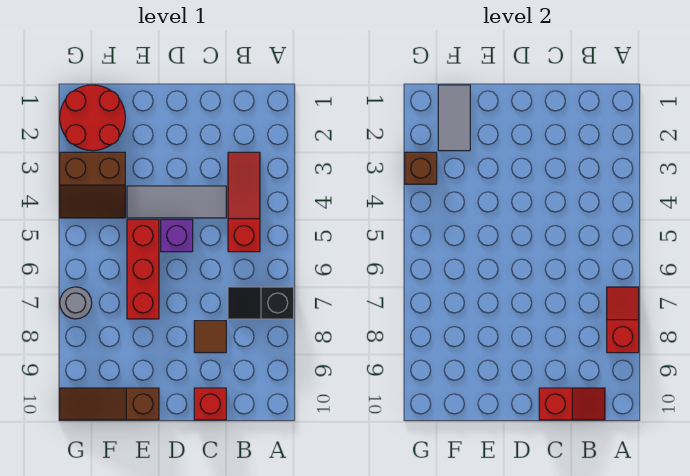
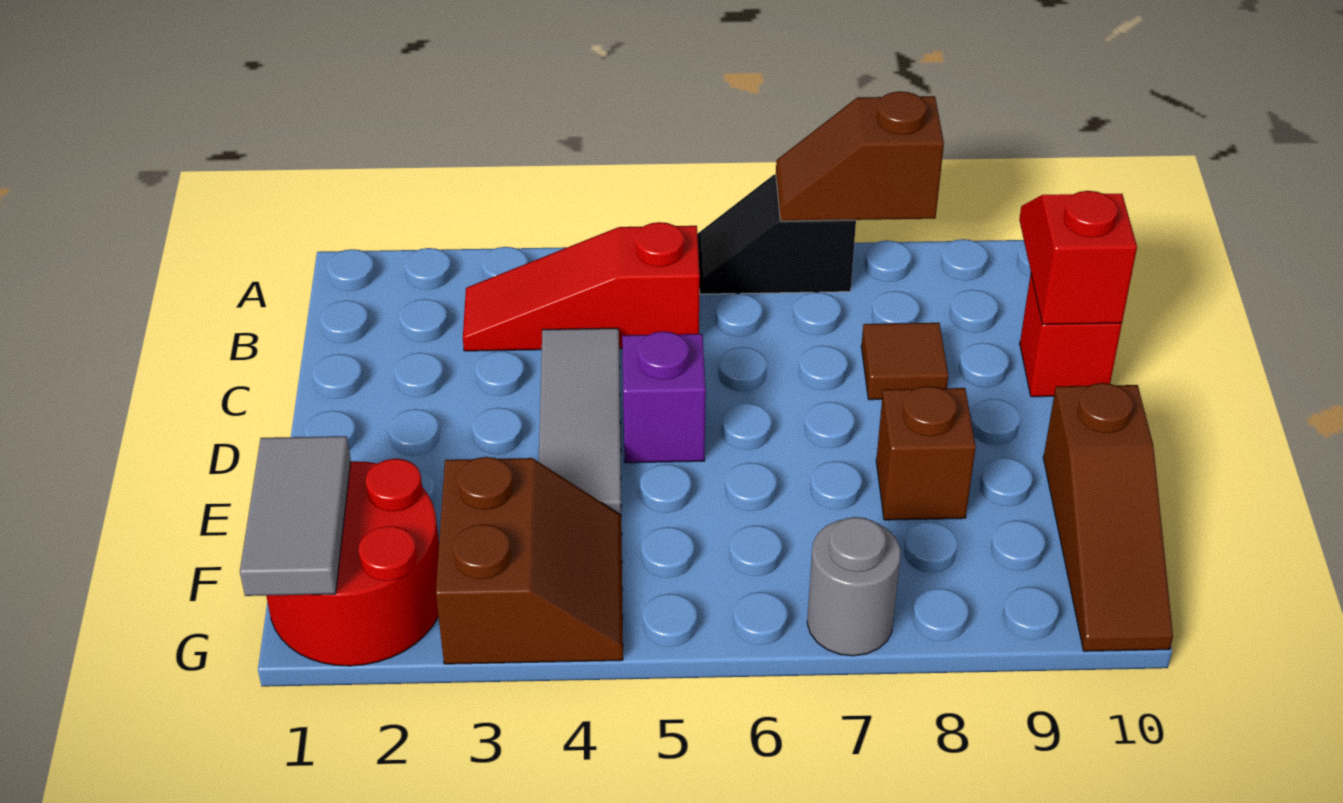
black 1x2 slope [228,287,294,319] -> black 1x2 slope turned to [697,175,856,294]
red 1x2 slope [607,287,639,353] -> brown 1x2 slope [776,91,944,221]
red 1x3 brick [127,220,159,319] -> none
grey 1x2 tile [438,85,470,151] -> grey 1x2 tile turned to [240,436,351,596]
brown 1x1 brick [405,152,437,184] -> brown 1x1 brick moved to [876,386,976,520]

